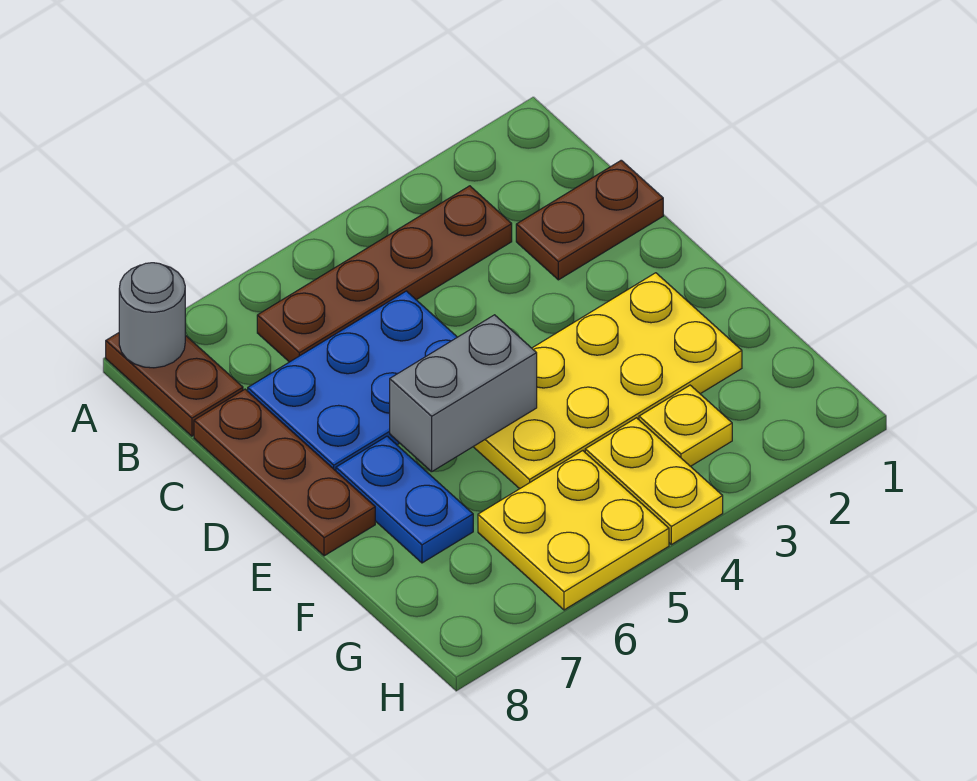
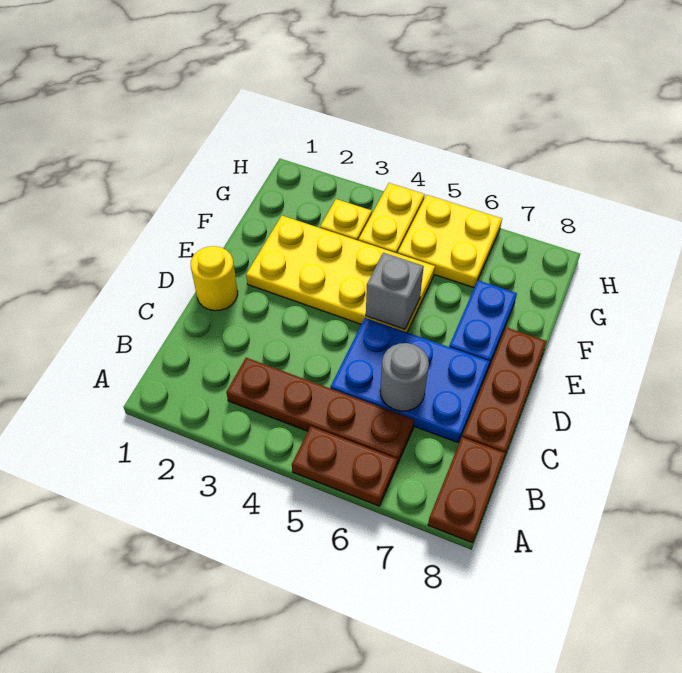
grey 1x1 round brick [119,263,185,368] -> grey 1x1 round brick moved to [380,343,429,411]
brown 1x2 plate [516,160,663,280] -> brown 1x2 plate moved to [292,426,397,506]
none -> yellow 1x1 round brick [191,246,238,311]
grey 1x2 brick [390,315,537,472] -> grey 1x1 brick [366,253,424,329]

